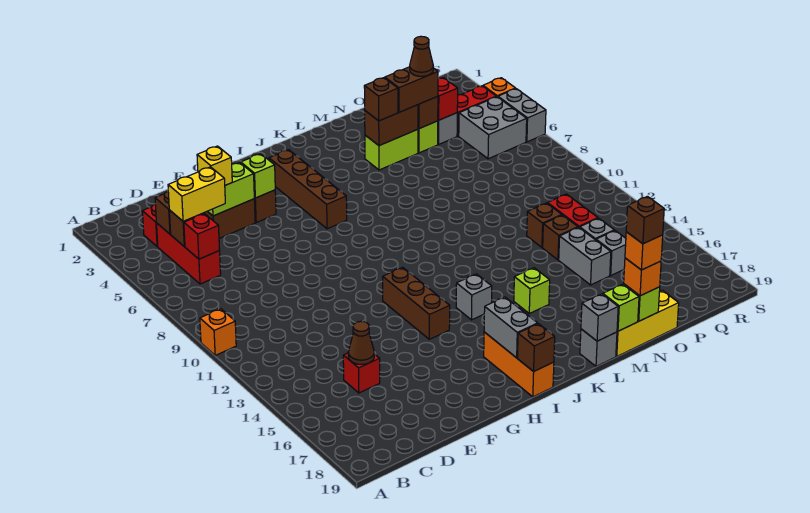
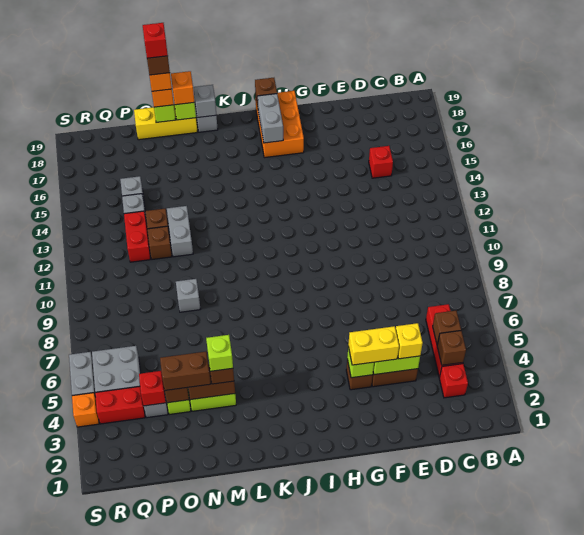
orange 1x1 brick [200,309,236,355] -> orange 1x1 brick moved to [171,71,194,105]
yellow 1x2 brick [168,167,225,221] -> yellow 1x2 brick moved to [348,326,399,365]
red 1x1 brick [184,214,220,259] -> red 1x1 brick moved to [143,23,168,58]
brown 1x1 cone [348,321,374,364] -> none
brown 1x3 brick [383,267,450,339] -> none
brown 1x4 brick [269,150,347,229] -> none
orange 1x3 brick [484,332,554,397] -> orange 2x3 brick [256,91,304,158]
grey 1x1 brick [456,274,492,320] -> grey 1x1 brick moved to [176,279,200,312]
lime 1x1 brick [514,268,550,313] -> lime 1x1 brick moved to [206,335,233,371]
brown 1x1 cone [410,36,433,76] -> none
grey 1x2 brick [559,227,611,285] -> grey 1x2 brick moved to [167,206,193,257]

